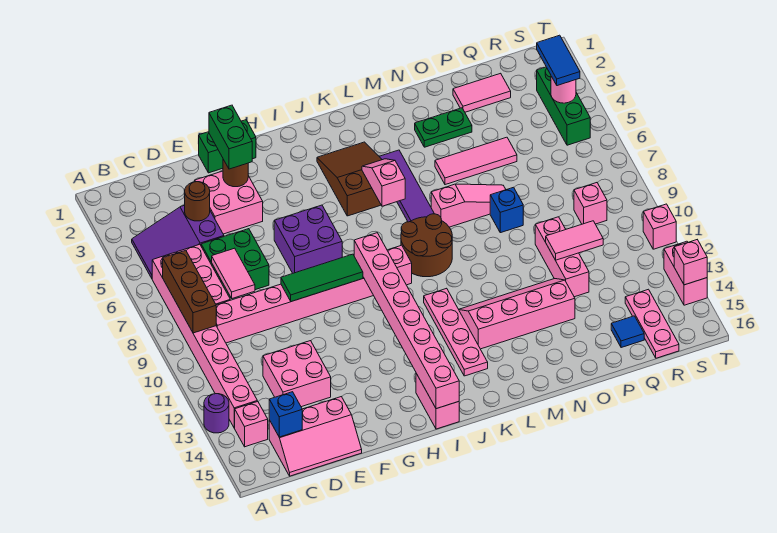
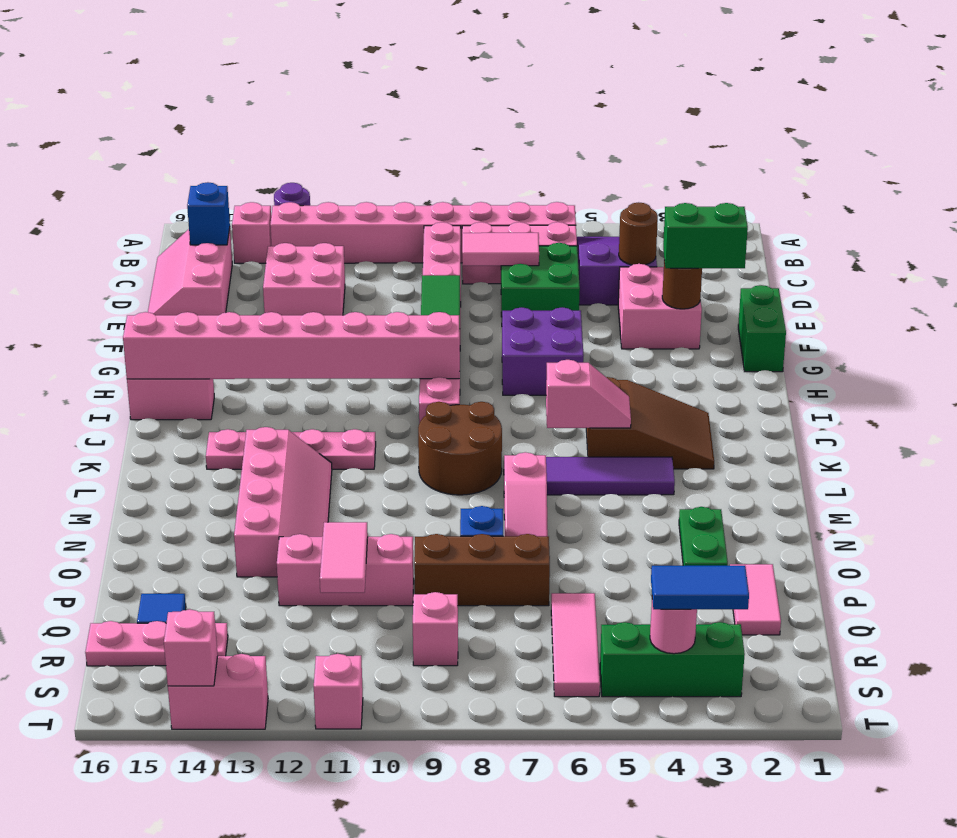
brown 1x3 brick [163,250,216,333] -> brown 1x3 brick moved to [414,534,550,606]
pink 1x3 tile [435,137,517,185] -> pink 1x3 tile moved to [551,593,600,697]

